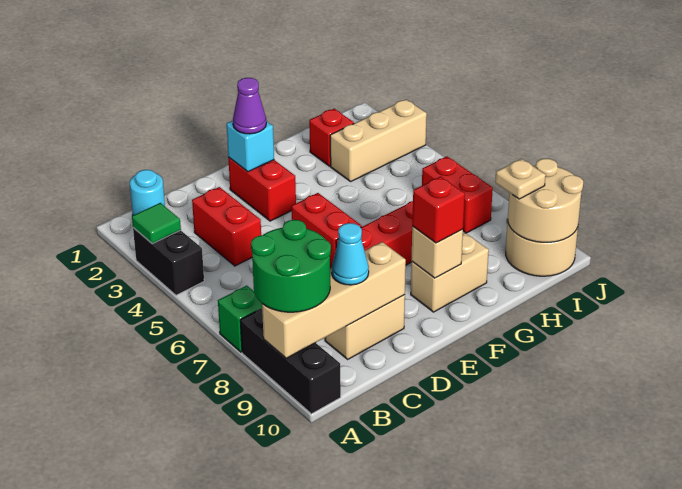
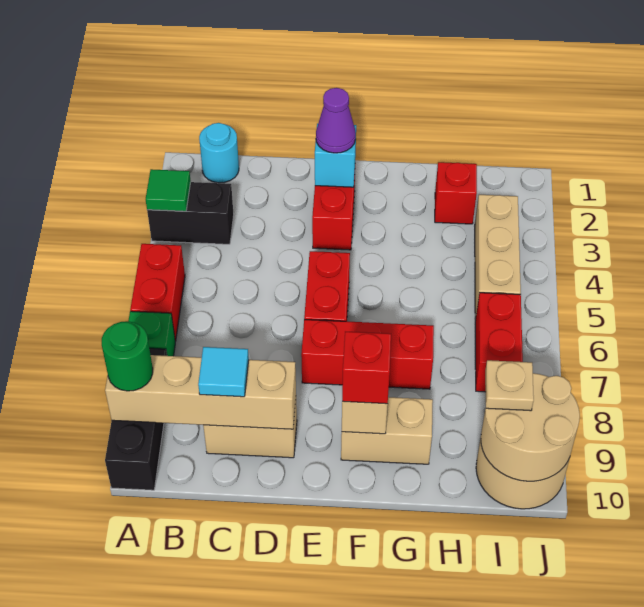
black 1x2 brick [133,228,204,295] -> black 1x2 brick turned to [147,182,234,244]
green 2x2 round brick [251,220,331,312] -> green 1x1 round brick [102,321,153,391]
red 1x2 brick [192,187,261,266] -> red 1x2 brick moved to [130,244,185,341]
cyan 1x1 cone [332,223,369,285] -> cyan 1x1 tile [198,347,249,397]
tan 1x3 brick [330,99,427,181] -> tan 1x3 brick turned to [475,195,521,320]

